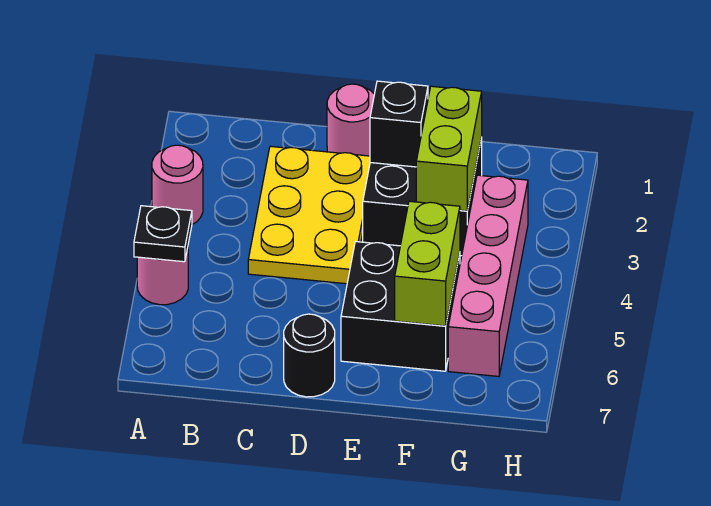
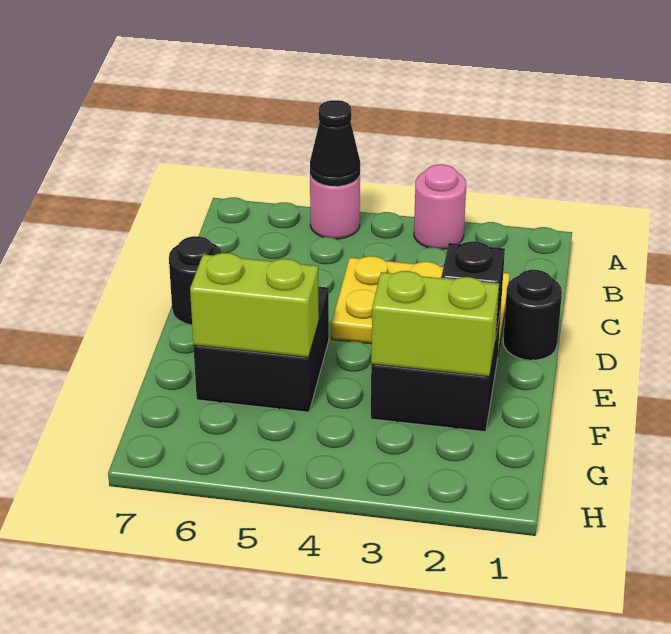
black 1x1 plate [134,206,192,262] -> black 1x1 cone [310,100,360,187]
pink 1x1 round brick [327,84,374,156] -> black 1x1 round brick [503,270,562,360]
pink 1x4 brick [448,175,528,376] -> none

